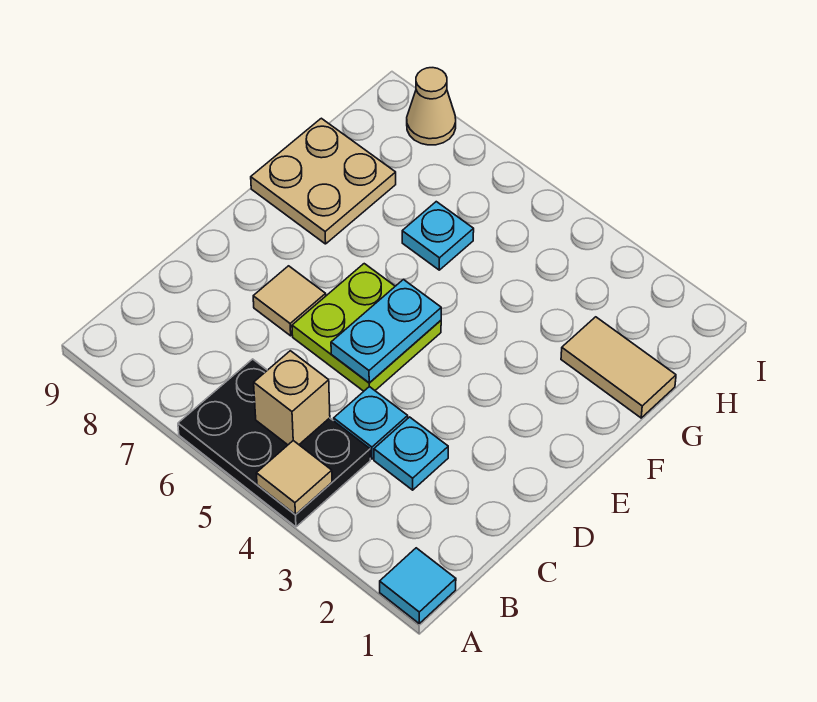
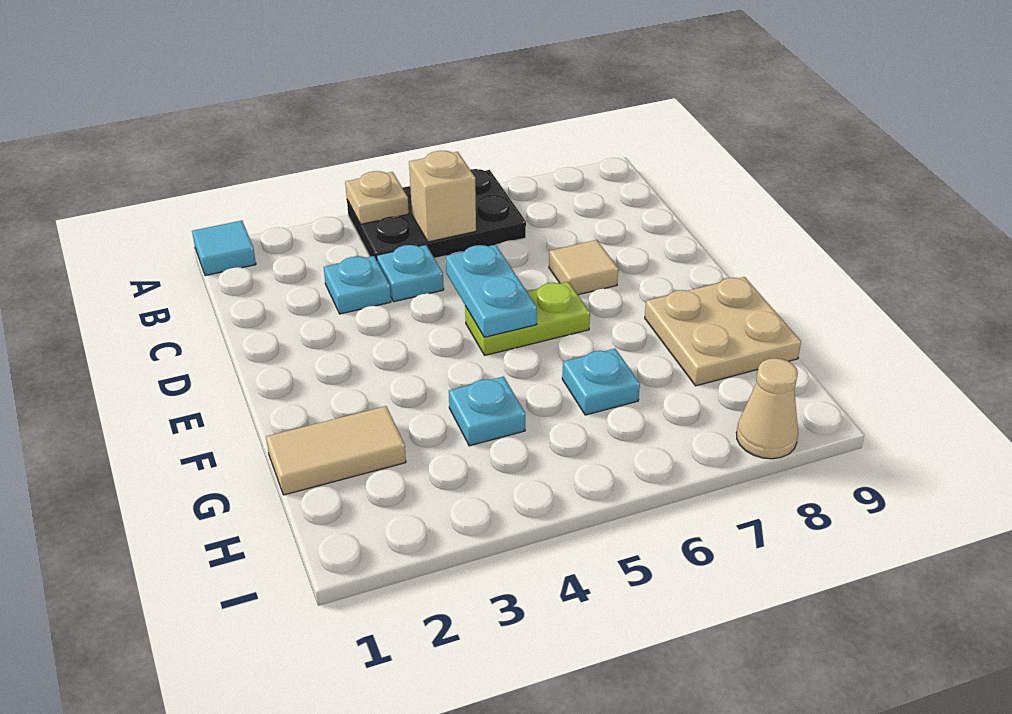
tan 1x1 tile [256,441,332,515] -> tan 1x1 plate [345,171,409,224]
lime 2x2 plate [292,264,441,391] -> lime 1x2 plate [465,282,590,355]
none -> cyan 1x1 plate [449,377,525,446]

